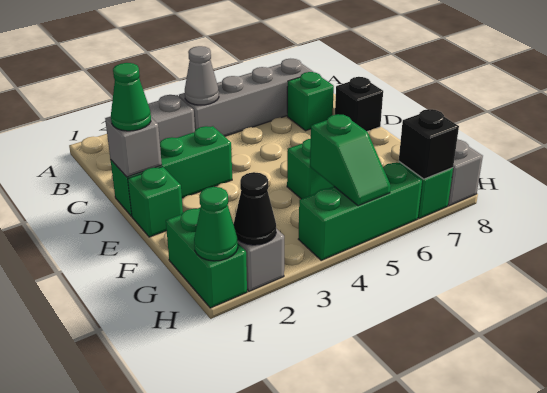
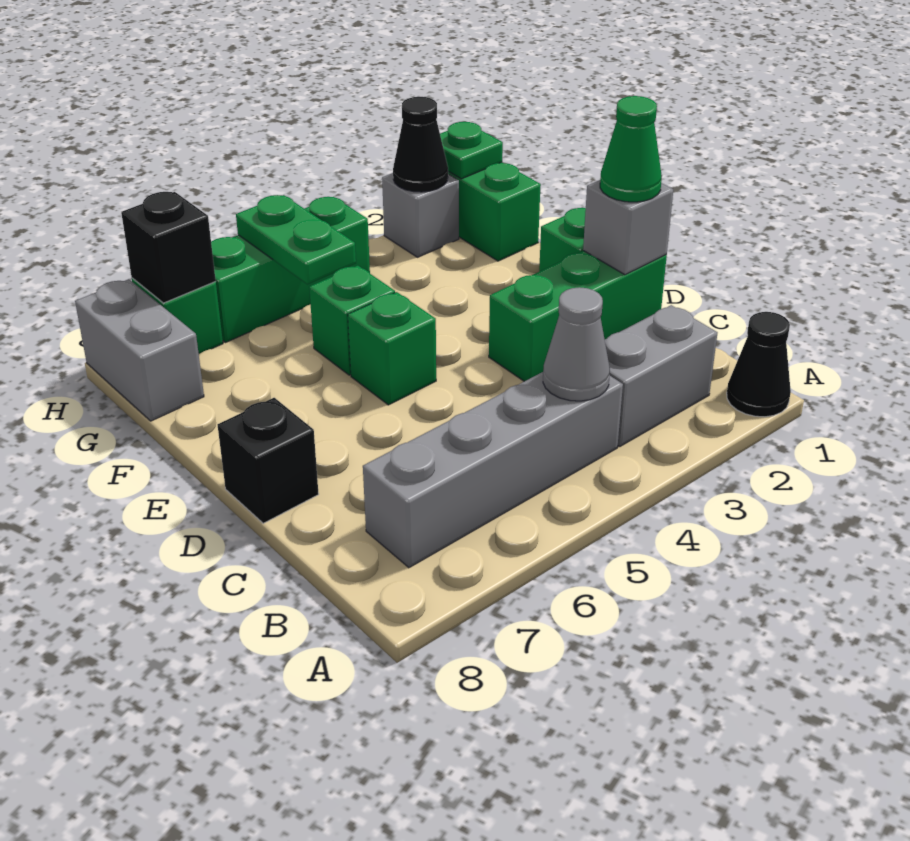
none -> black 1x1 cone [727,312,791,417]
green 1x1 brick [287,72,334,131] -> green 1x1 brick moved to [348,292,436,405]
green 1x2 slope [310,114,391,206] -> green 1x2 plate [236,195,356,284]
green 1x1 cone [194,187,238,261] -> green 1x1 plate [440,122,503,179]

